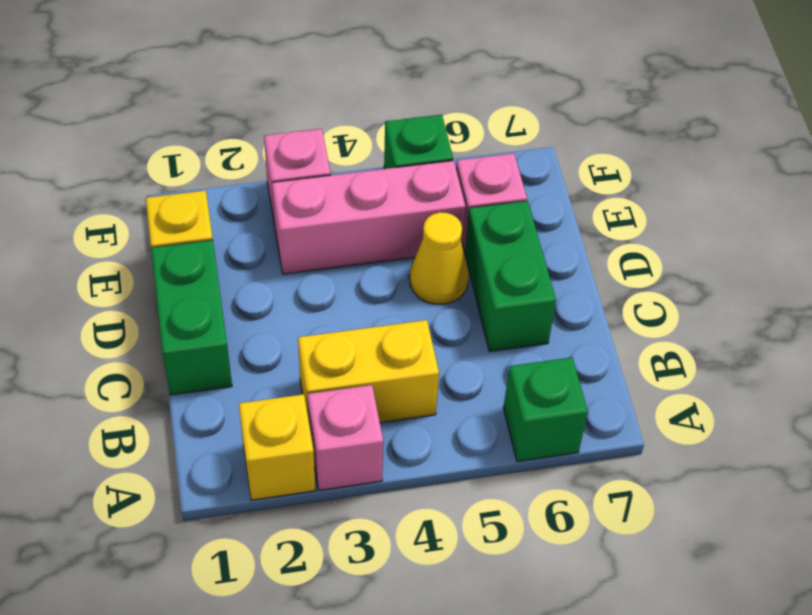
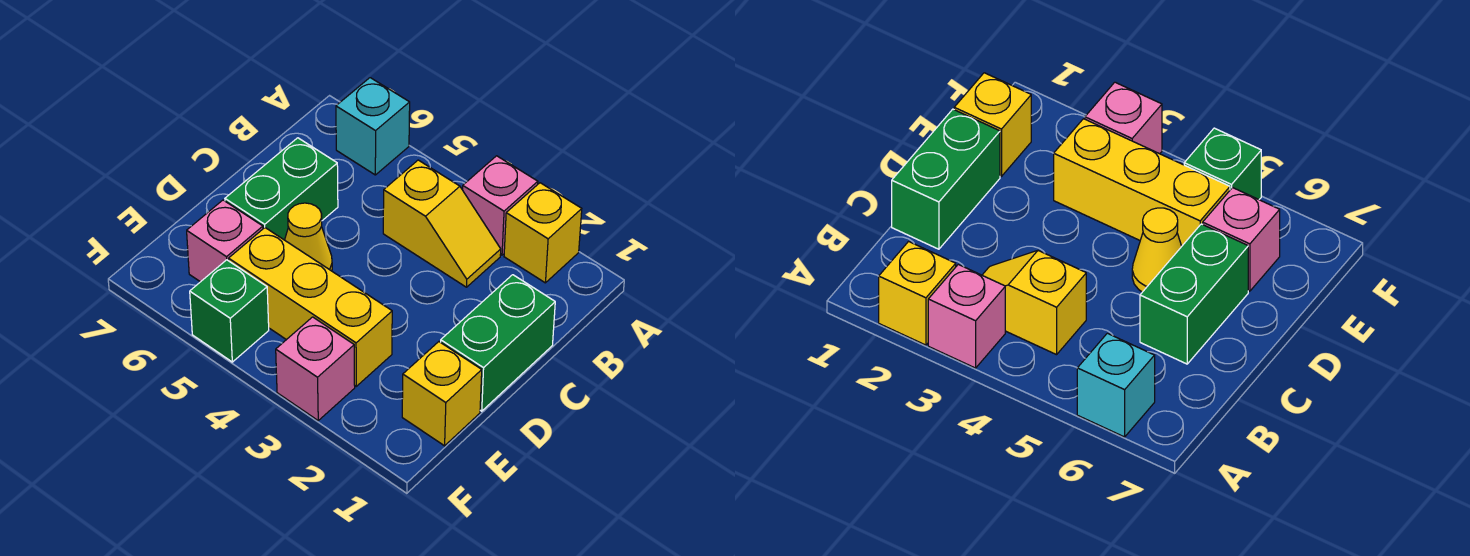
green 1x1 brick [503,357,588,462] -> cyan 1x1 brick [336,78,410,175]
yellow 1x2 brick [298,320,439,423] -> yellow 1x2 slope [383,160,501,287]
pink 1x3 brick [272,161,465,274] -> yellow 1x3 brick [229,228,392,386]

